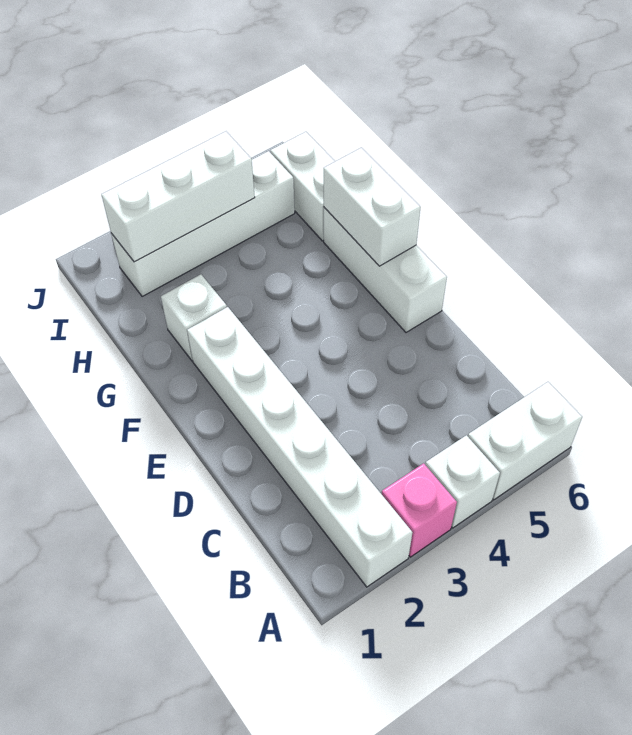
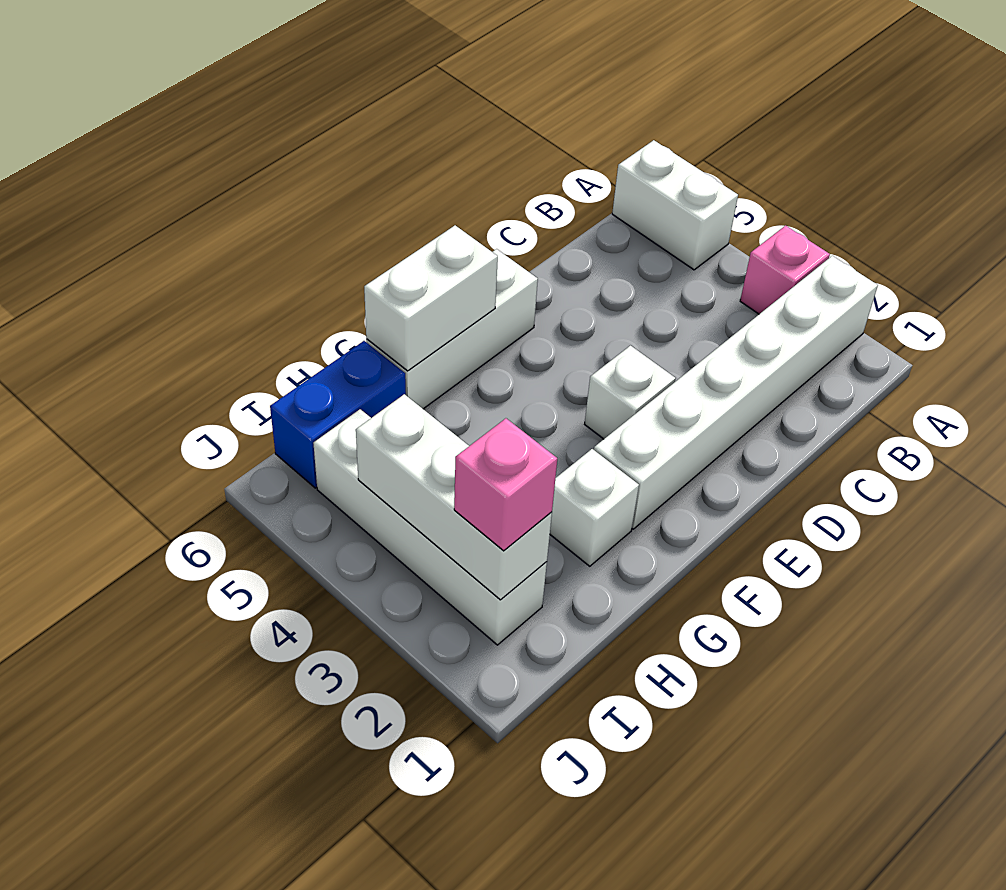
white 1x1 brick [425,435,500,528] -> white 1x1 brick moved to [585,346,676,439]
white 1x2 brick [271,132,335,241] -> blue 1x2 brick [270,341,406,488]
none -> pink 1x1 brick [454,418,557,551]

